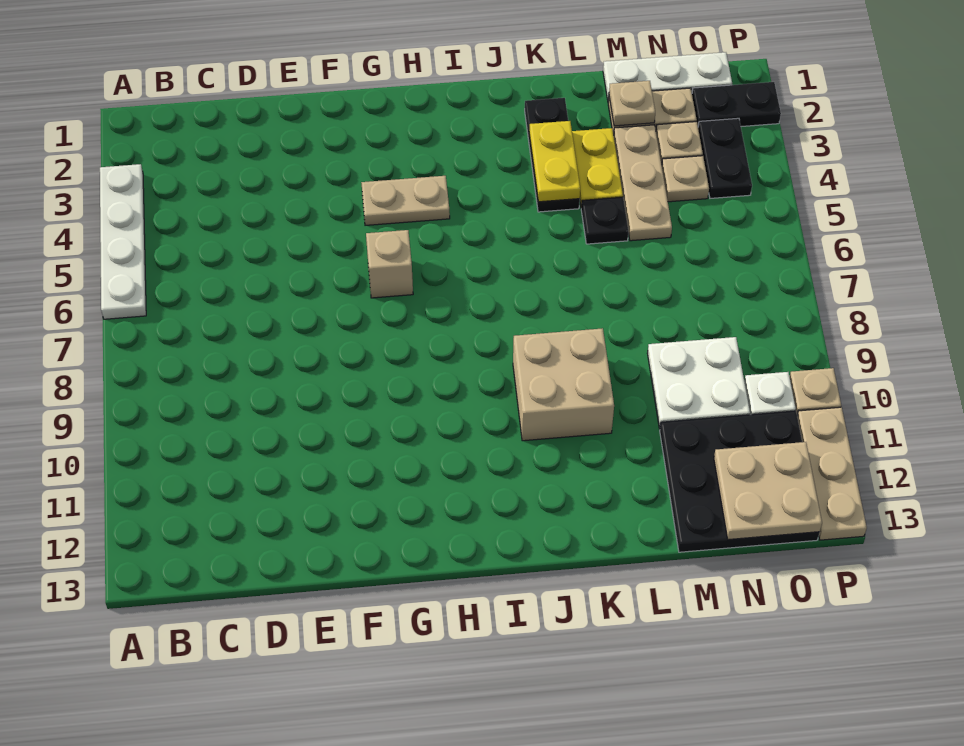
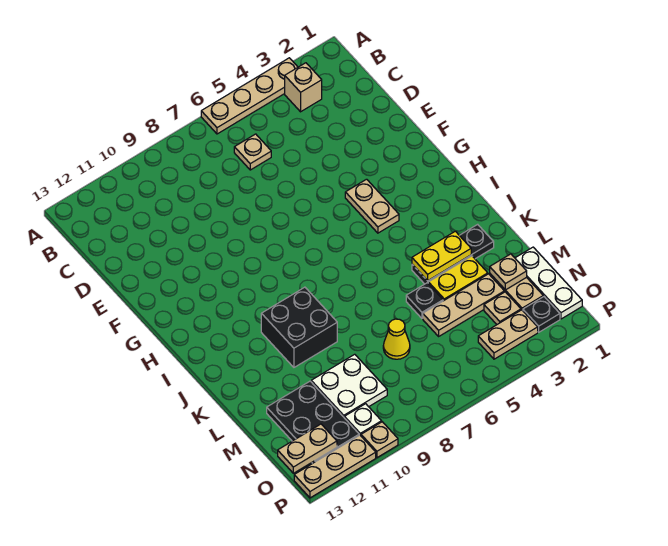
white 1x4 plate [100,164,146,319] -> tan 1x4 plate [201,58,298,134]
tan 1x1 brick [366,230,413,298] -> tan 1x1 brick moved to [285,63,322,112]
tan 2x2 brick [513,328,614,441] -> black 2x2 brick [261,287,337,367]
none -> yellow 1x1 cone [383,319,410,359]
black 3x3 plate [660,411,820,552] -> black 2x3 plate [267,381,359,463]
tan 1x1 plate [662,156,709,202] -> tan 1x1 plate moved to [234,134,271,170]
tan 2x2 plate [714,442,822,540] -> tan 1x2 plate [278,424,337,473]
black 1x2 plate [692,82,781,127] -> black 1x1 plate [523,297,560,332]
black 1x2 plate [698,118,752,198] -> tan 1x2 plate [478,310,538,359]

